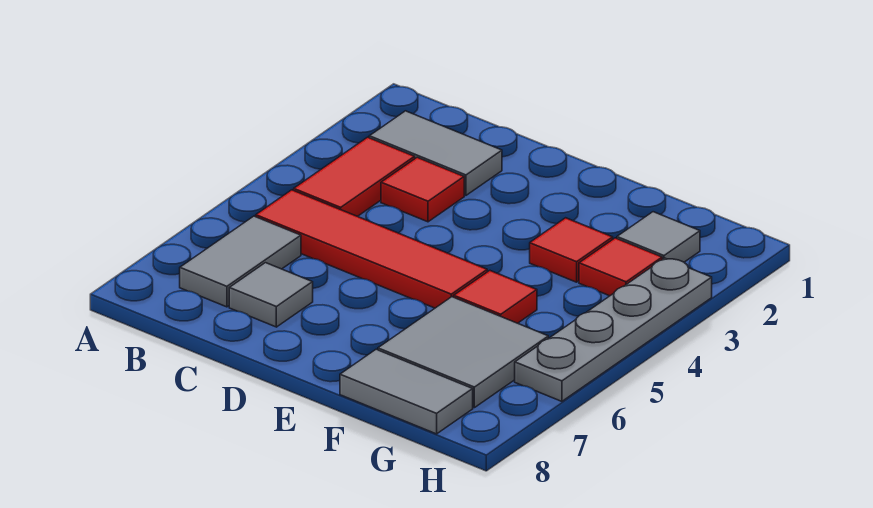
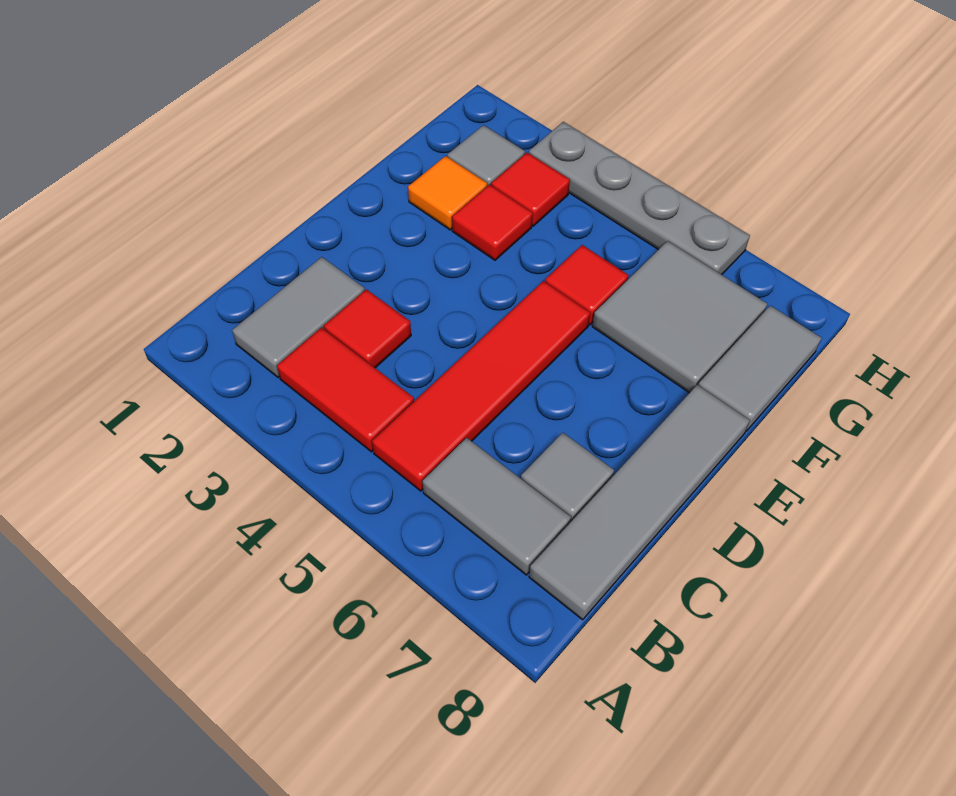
none -> grey 1x4 tile [529,385,750,620]
none -> orange 1x1 tile [408,156,487,230]

